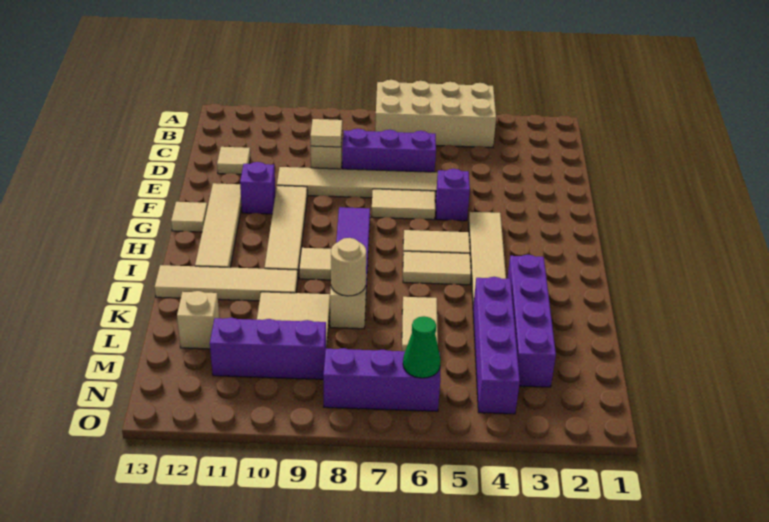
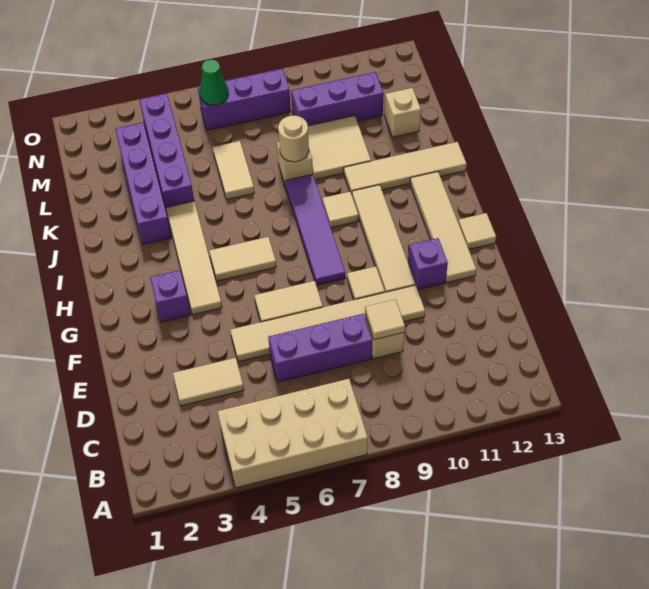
tan 1x1 tile [217,147,250,174] -> tan 1x1 tile moved to [347,266,385,300]
purple 1x1 brick [436,169,470,221] -> purple 1x1 brick moved to [150,270,191,322]
tan 1x2 tile [403,251,471,285] -> tan 1x2 tile moved to [173,358,244,406]

